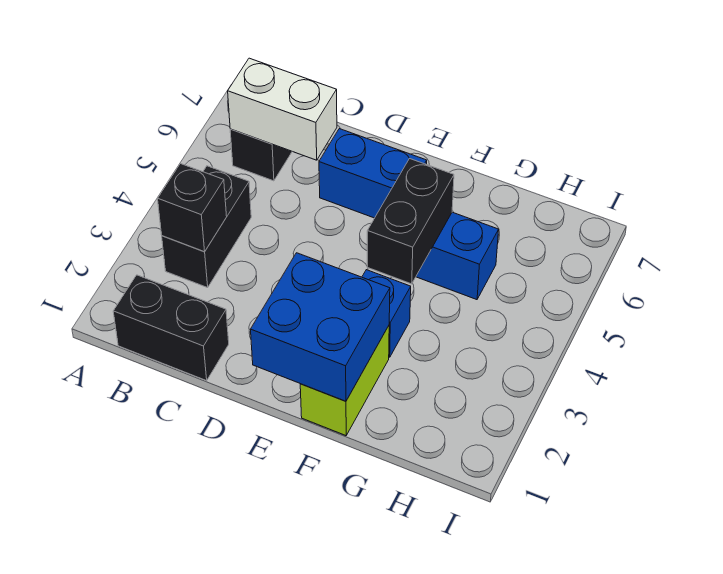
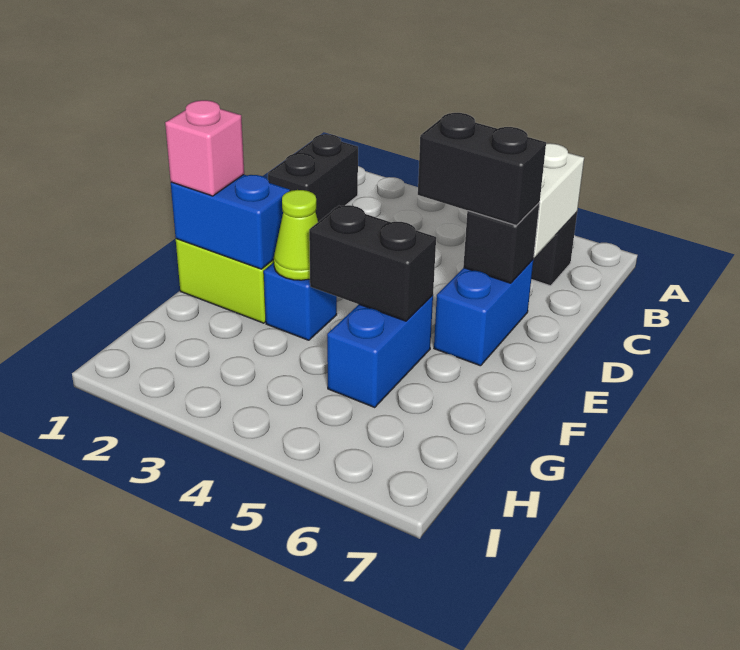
black 1x2 brick [162,166,251,288] -> black 1x2 brick moved to [418,113,546,226]
black 1x1 brick [158,164,227,252] -> black 1x1 brick moved to [463,203,540,283]
blue 2x2 brick [250,253,390,401] -> blue 1x2 brick [171,175,290,269]
none -> pink 1x1 brick [165,100,244,196]
none -> lime 1x1 cone [274,190,318,280]

